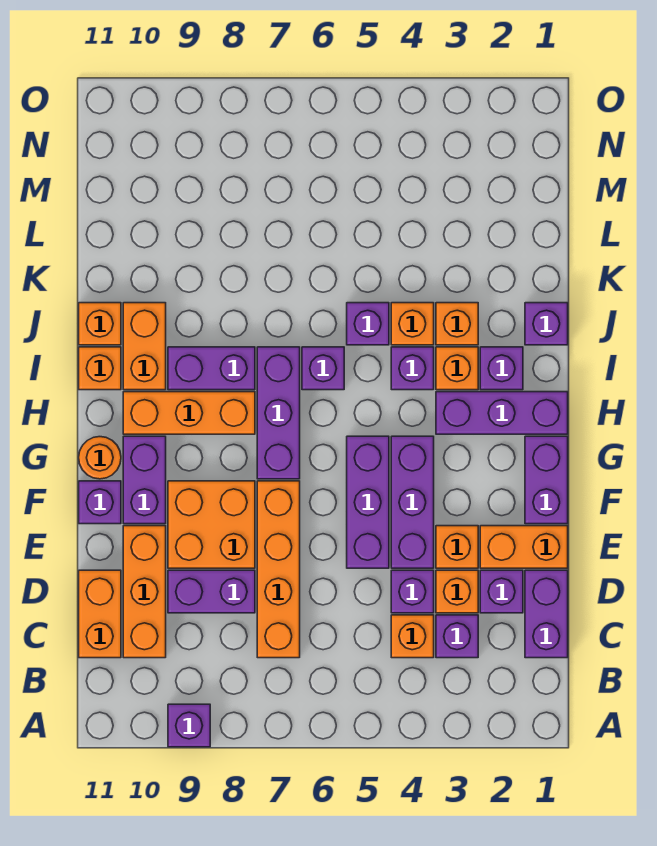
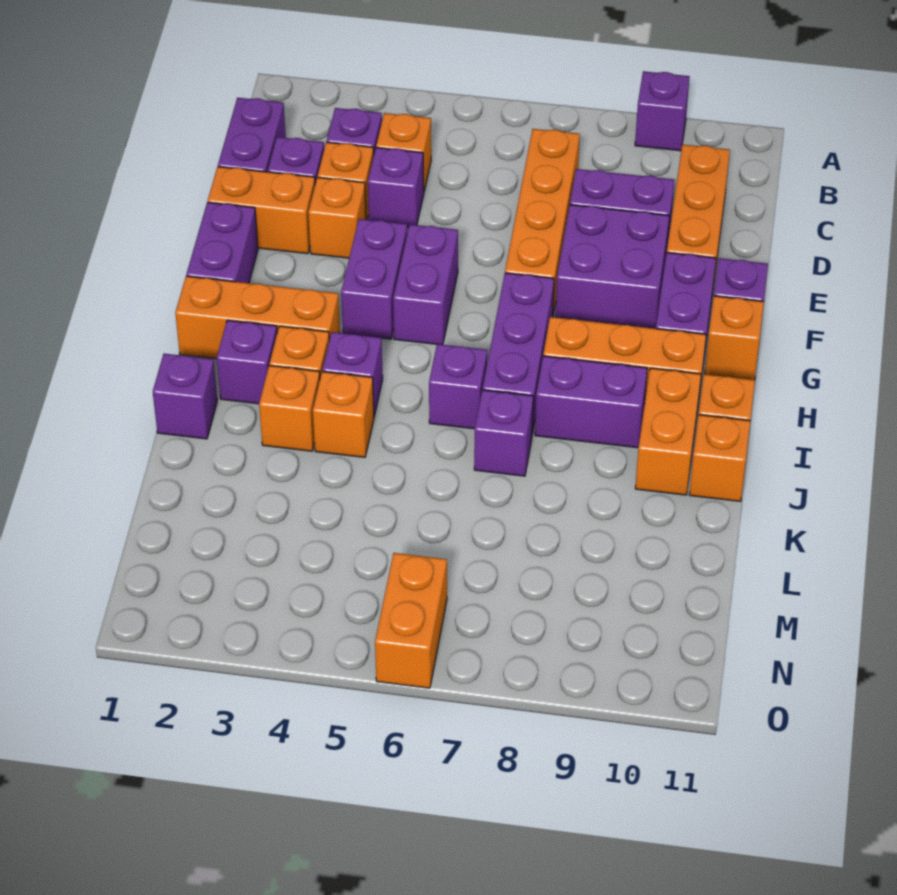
orange 1x2 brick [79,570,121,658] -> orange 1x2 brick moved to [375,553,447,688]
purple 1x3 brick [391,436,434,568] -> purple 1x2 brick [341,219,407,339]
purple 1x3 brick [347,436,389,568] -> purple 1x2 brick [393,225,458,345]
orange 2x2 brick [168,481,255,568] -> purple 2x2 brick [555,205,669,329]
orange 1x1 round brick [79,437,121,479] -> orange 1x1 brick [705,296,764,380]
purple 1x3 brick [436,392,568,434] -> orange 1x3 brick [175,276,340,359]
purple 1x1 brick [347,303,389,345] -> purple 1x1 brick moved to [474,390,533,476]

